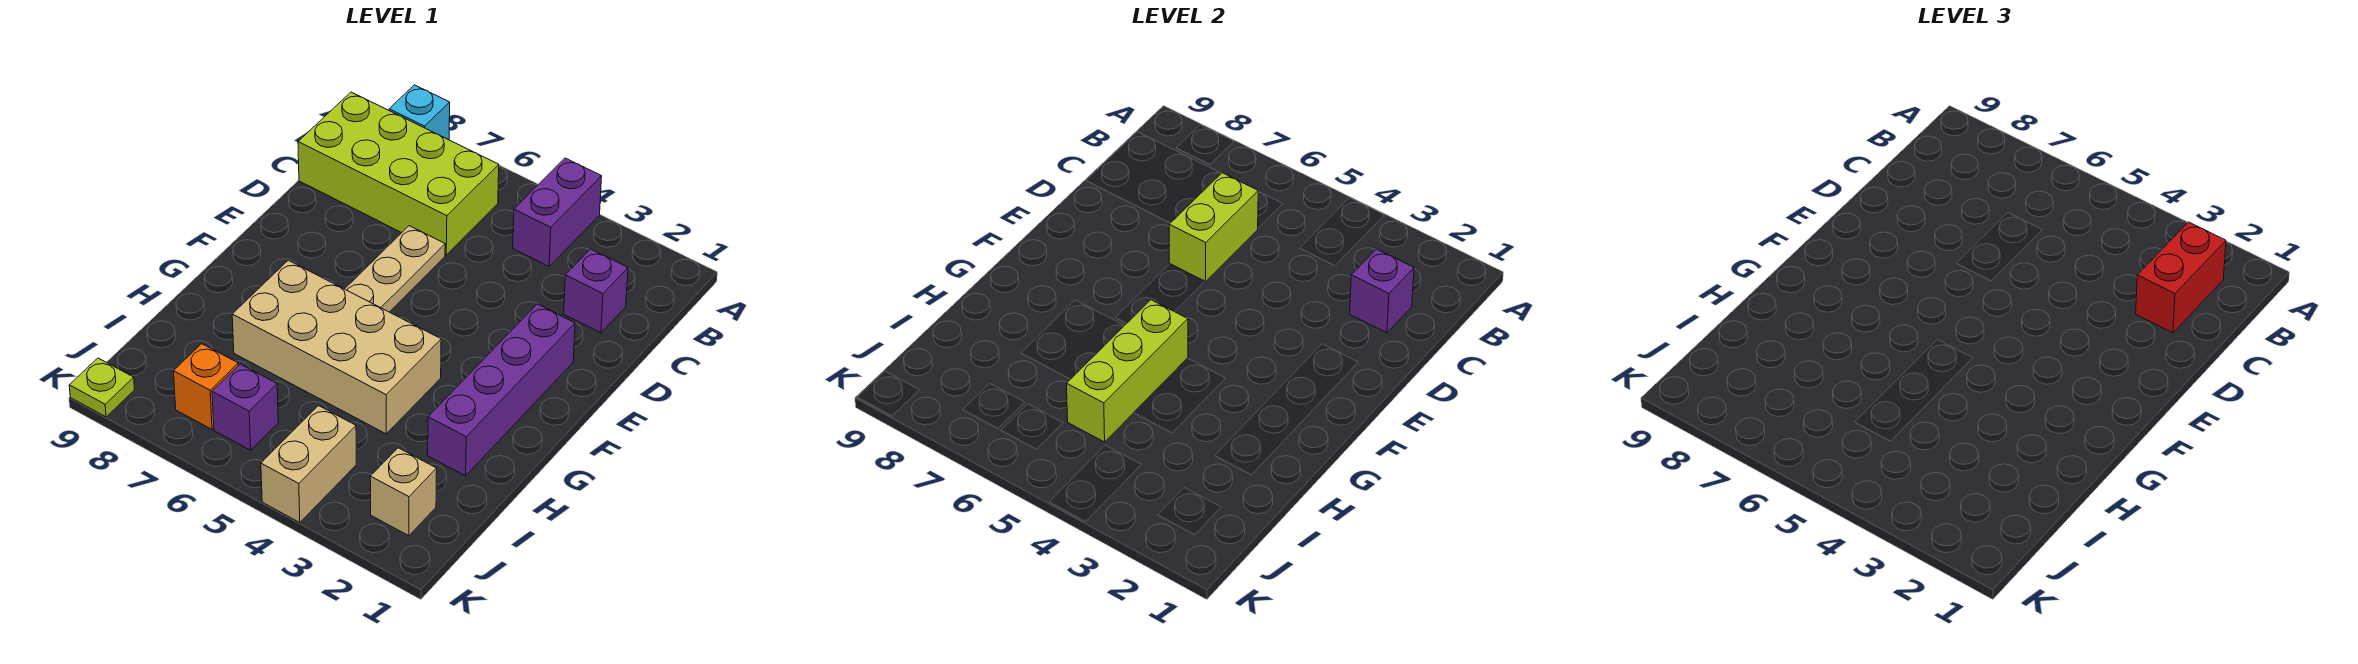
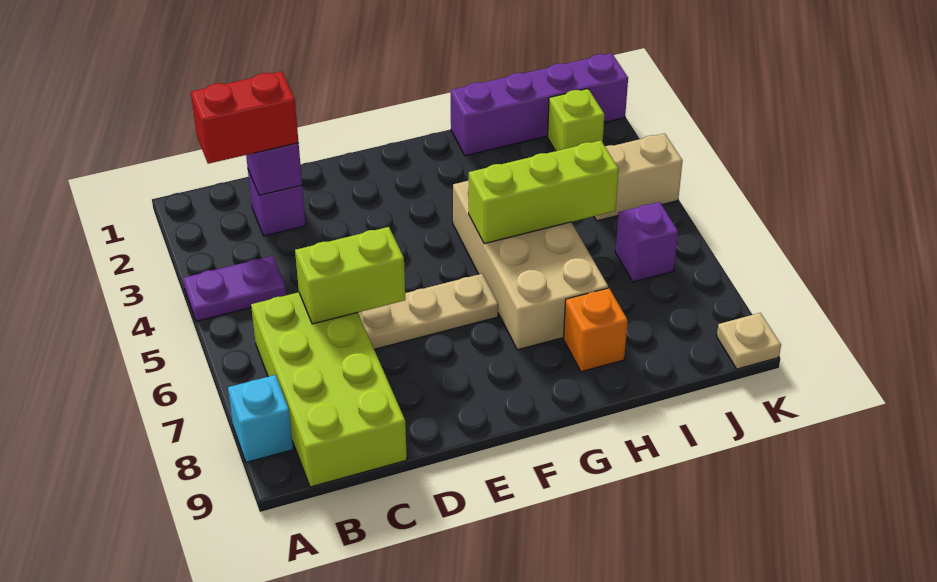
purple 1x2 brick [513,158,602,266] -> purple 1x2 plate [183,256,286,321]
purple 1x4 brick [428,304,575,476] -> purple 1x4 brick moved to [451,53,628,156]
tan 1x1 brick [370,448,437,536] -> lime 1x1 brick [548,89,605,151]
orange 1x1 brick [174,344,238,429] -> orange 1x1 brick moved to [563,288,628,372]
lime 1x1 plate [69,358,135,417] -> tan 1x1 plate [717,313,781,369]

